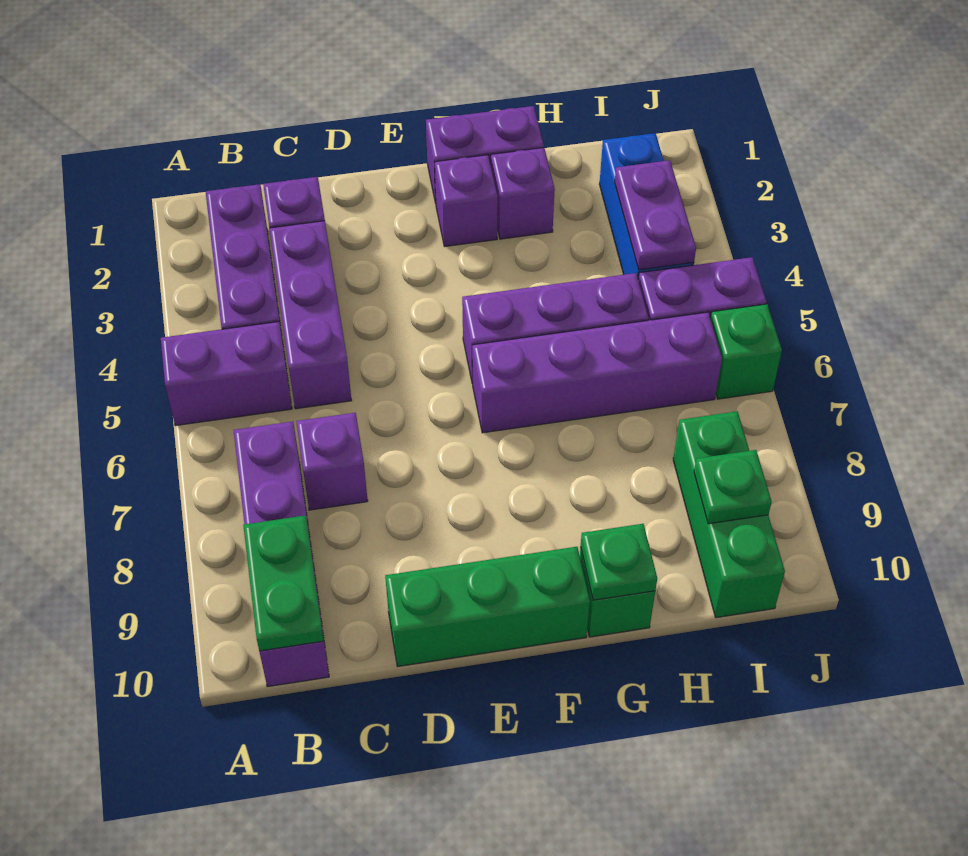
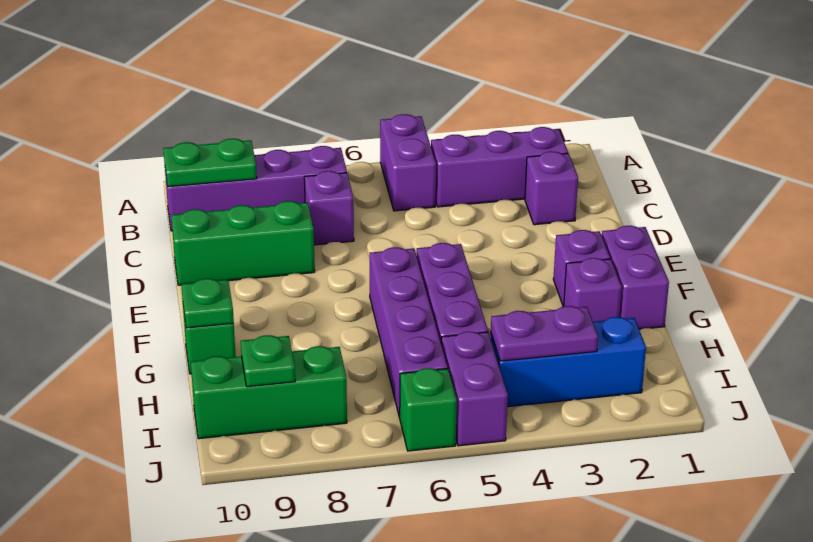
purple 1x3 brick [269,221,352,409] -> none
green 1x3 brick [385,547,590,666] -> green 1x3 brick turned to [171,201,315,285]

